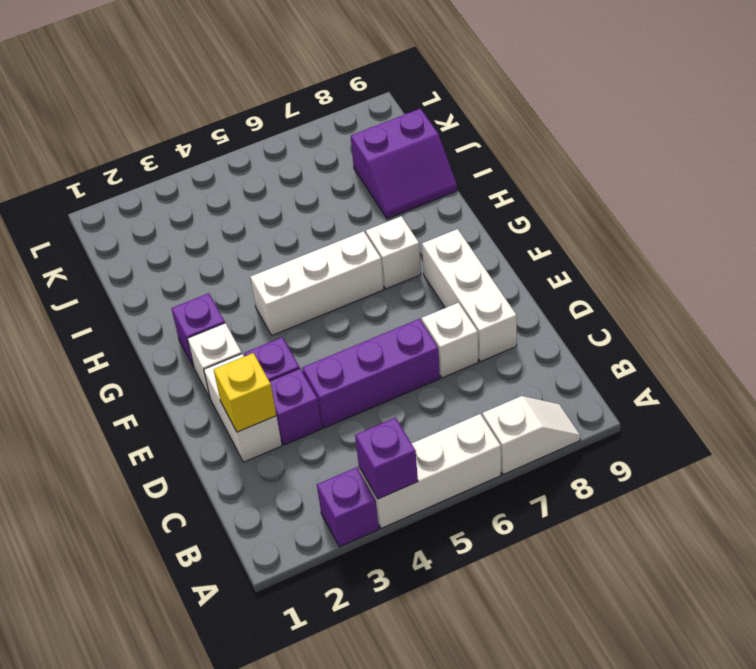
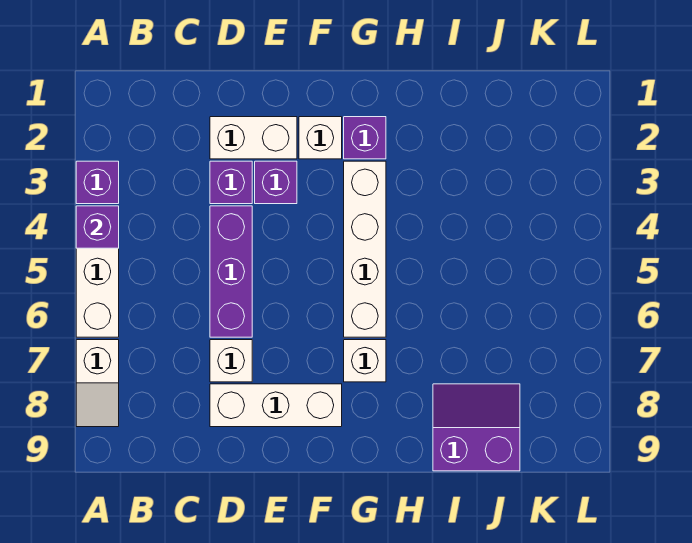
yellow 1x1 brick [214,353,276,432] -> none
white 1x3 brick [250,231,384,335] -> white 1x4 brick [344,161,386,337]
purple 2x2 slope [351,109,457,219] -> purple 2x2 slope turned to [433,384,520,471]

